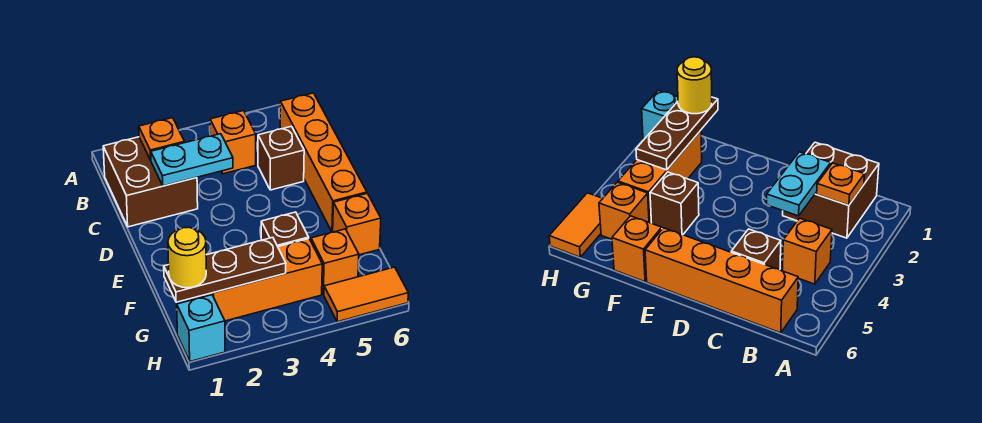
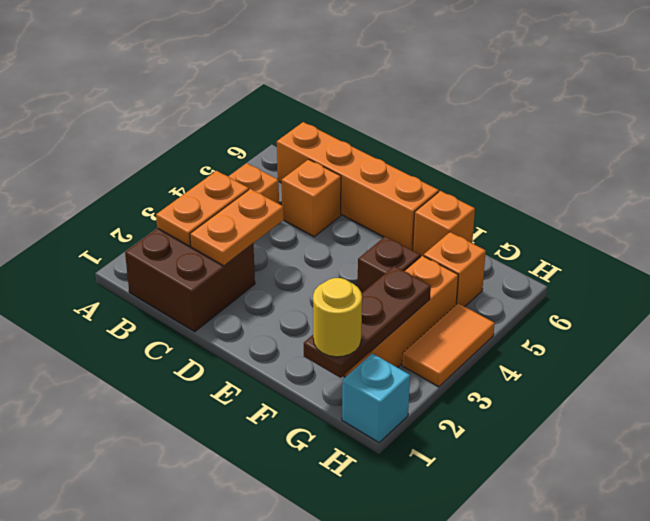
orange 1x1 plate [139,118,185,160] -> orange 1x2 plate [156,171,249,246]
cyan 1x2 plate [151,134,233,186] -> orange 1x2 plate [190,189,284,266]
brown 1x1 brick [258,126,304,190] -> orange 1x1 brick [282,159,341,237]
orange 1x2 tile [324,267,408,322] -> orange 1x2 tile moved to [402,303,495,387]

